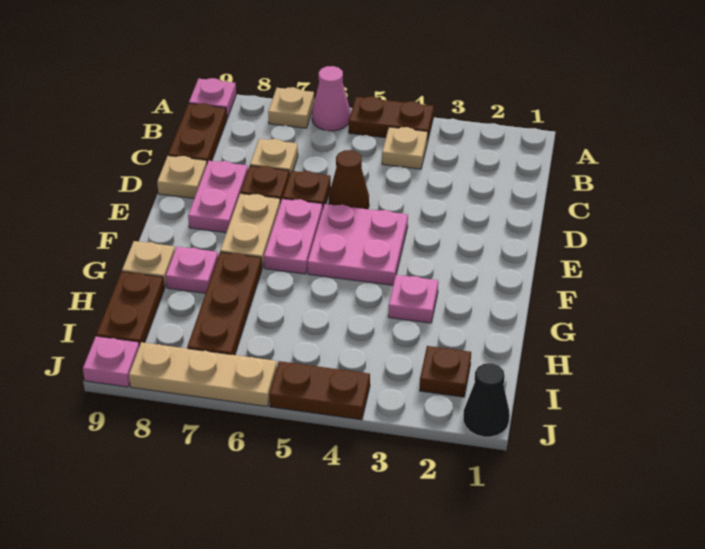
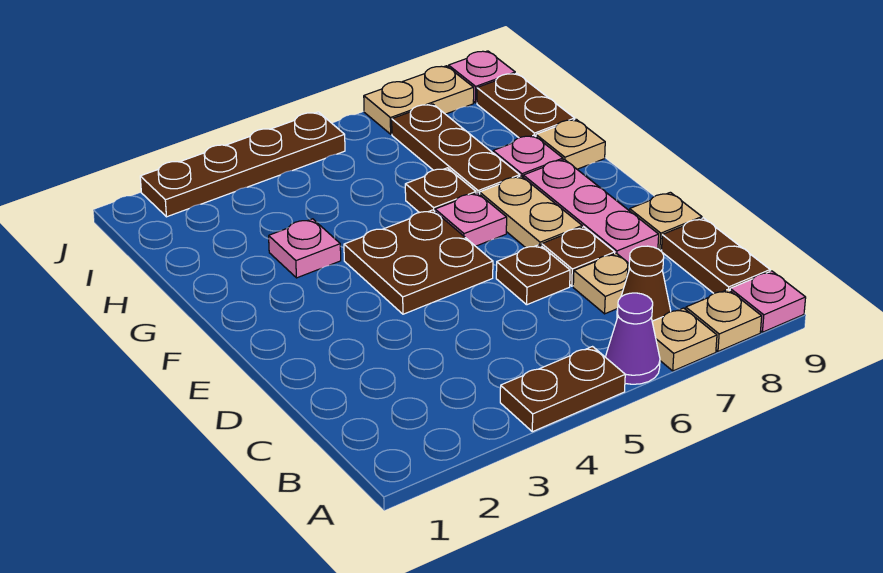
pink 1x1 cone [312,66,350,131] -> purple 1x1 cone [606,293,660,384]
tan 1x1 plate [382,127,428,169] -> tan 1x1 plate moved to [686,290,762,351]
brown 1x1 cone [329,150,369,209] -> brown 1x1 cone moved to [617,246,671,321]
pink 1x2 plate [188,161,248,233] -> pink 1x3 plate [523,159,659,263]
pink 2x2 plate [308,204,408,285] -> brown 2x2 plate [344,210,493,314]
pink 1x2 plate [264,199,323,274] -> pink 1x1 plate [435,193,507,246]
brown 1x1 plate [420,346,471,397] -> brown 1x1 plate moved to [405,168,476,213]
black 1x1 cone [463,363,510,437] -> none
brown 1x2 plate [269,361,370,420] -> brown 1x4 plate [140,112,345,217]
tan 1x3 plate [129,342,277,406] -> tan 1x2 plate [364,66,474,134]

